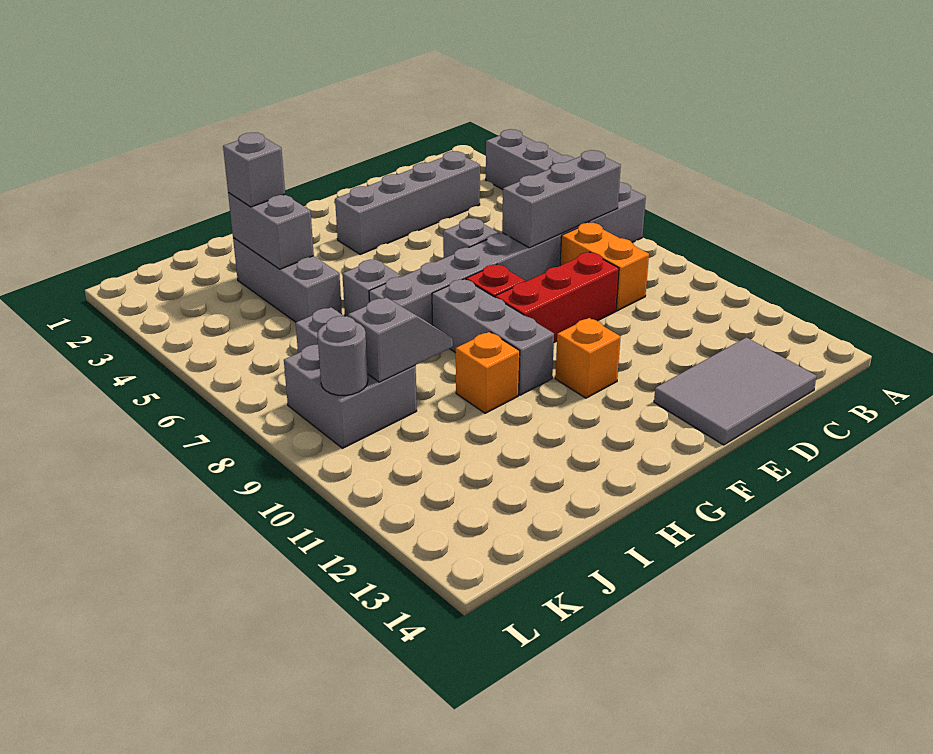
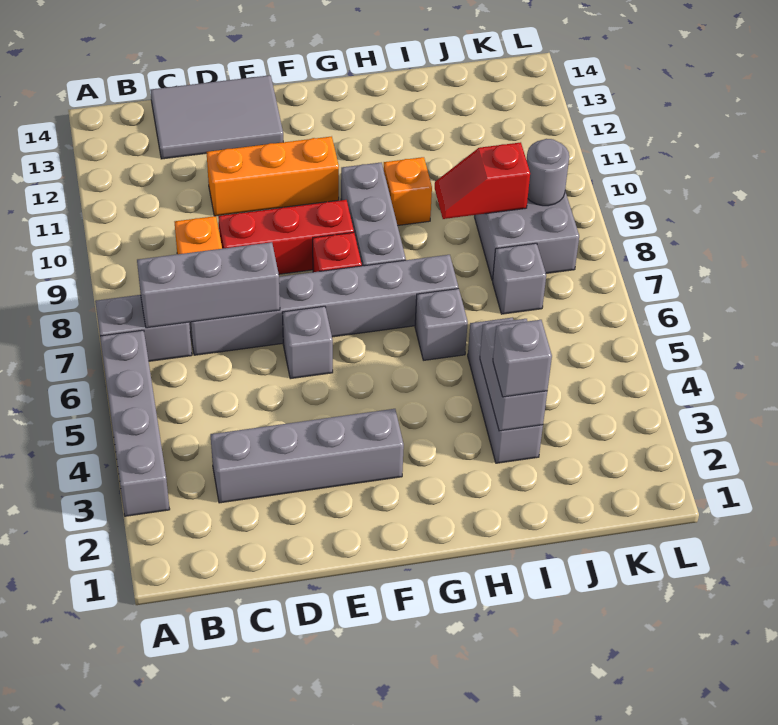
orange 1x1 brick [555,318,621,398] -> orange 1x3 brick [207,136,339,216]
grey 1x2 slope [348,297,453,382] -> red 1x2 slope [435,142,530,219]

